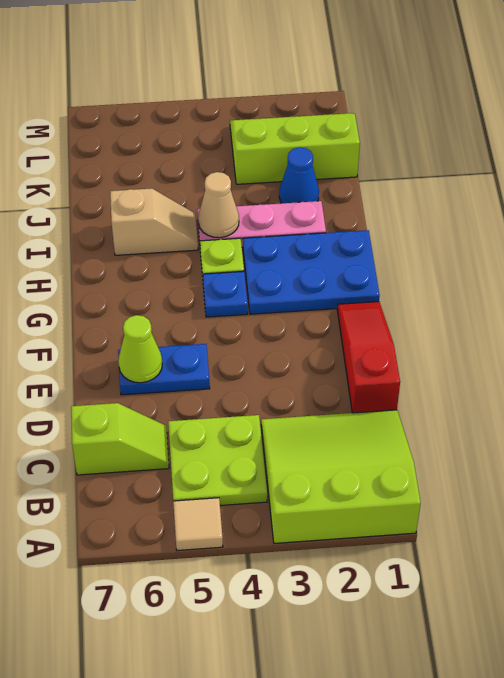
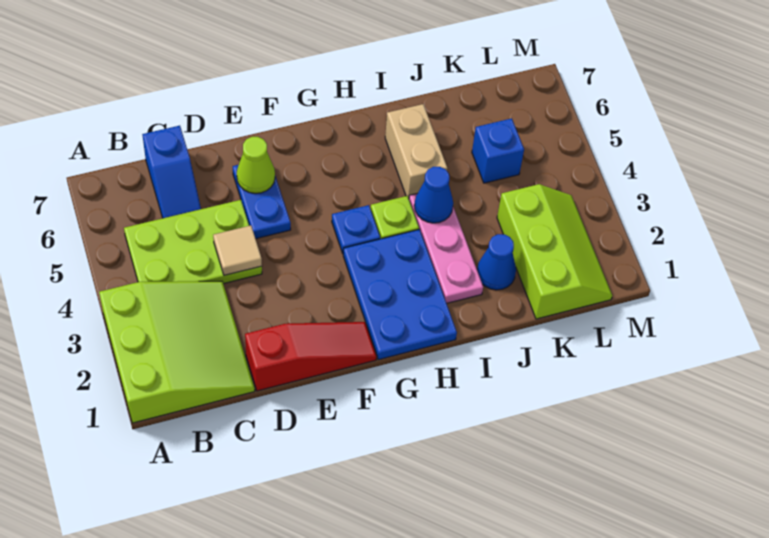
tan 1x1 tile [173,498,223,551] -> tan 1x1 tile moved to [213,226,262,275]
lime 2x2 plate [168,415,267,505] -> lime 2x3 plate [124,200,262,284]
lime 1x2 slope [71,403,169,475] -> blue 1x2 slope [142,126,201,218]
tan 1x1 cone [198,172,239,238] -> blue 1x1 cone [414,167,453,223]
tan 1x2 slope [110,188,198,255] -> tan 1x2 brick [385,104,447,198]
none -> blue 1x1 brick [472,118,524,183]

